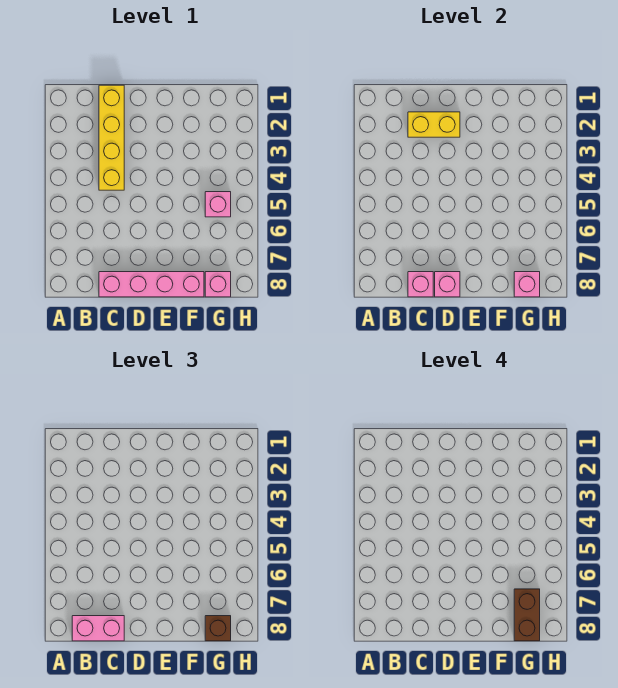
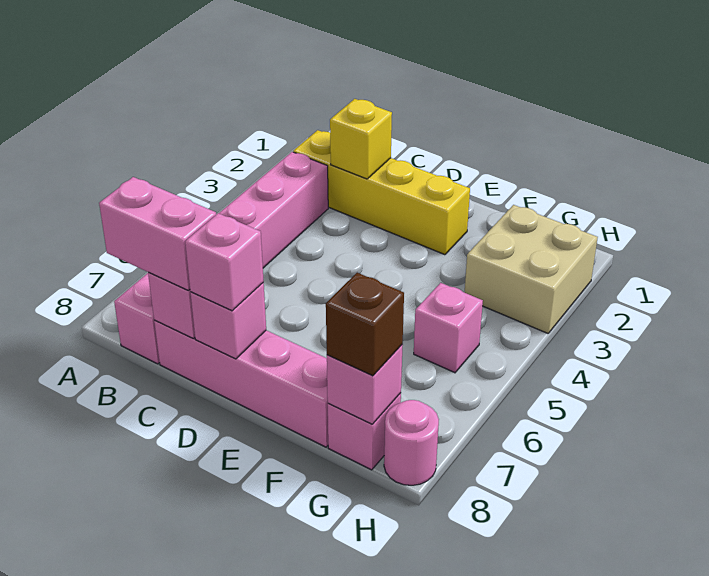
none -> pink 1x6 brick [114,152,328,364]
yellow 1x4 brick [99,85,124,190] -> yellow 1x4 brick turned to [293,130,470,255]
yellow 1x2 brick [408,112,460,137] -> yellow 1x1 brick [330,99,392,179]
none -> pink 1x1 brick [185,213,264,311]
none -> tan 2x2 brick [465,205,598,333]
brown 1x2 brick [514,589,540,641] -> none
none -> pink 1x1 round brick [384,400,439,485]

